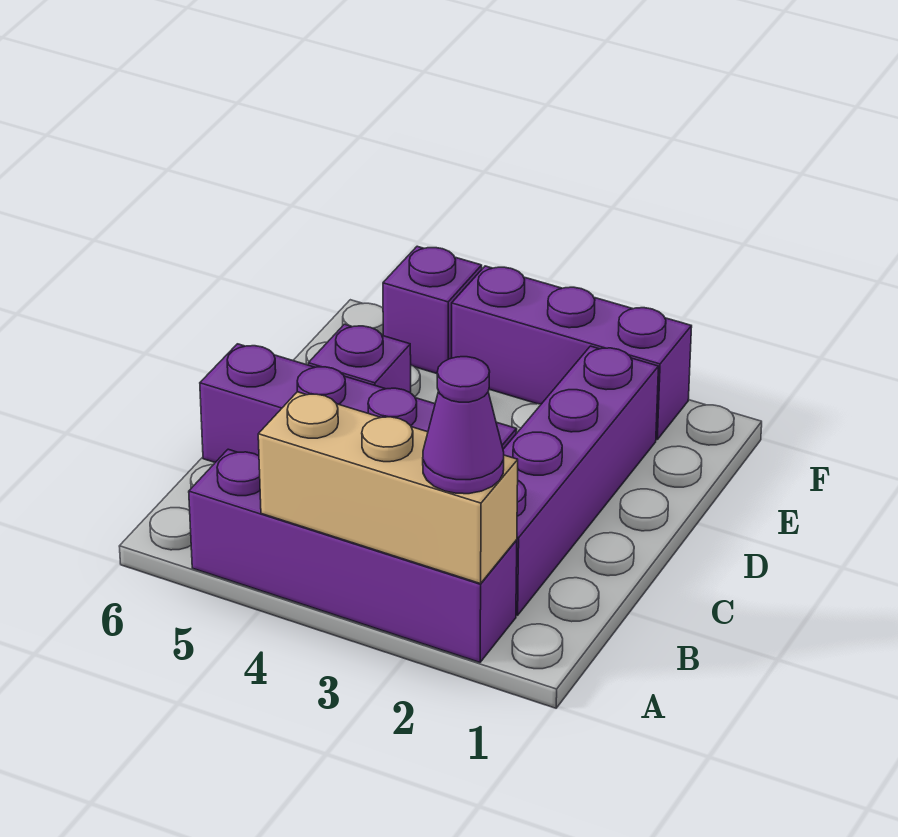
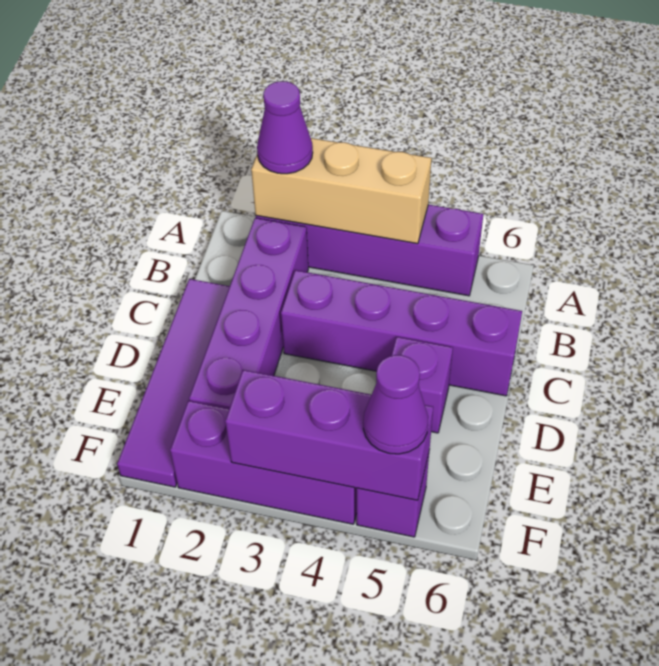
none -> purple 1x4 tile [117,279,230,487]
none -> purple 1x3 brick [225,370,433,500]
none -> purple 1x1 cone [363,355,428,454]

